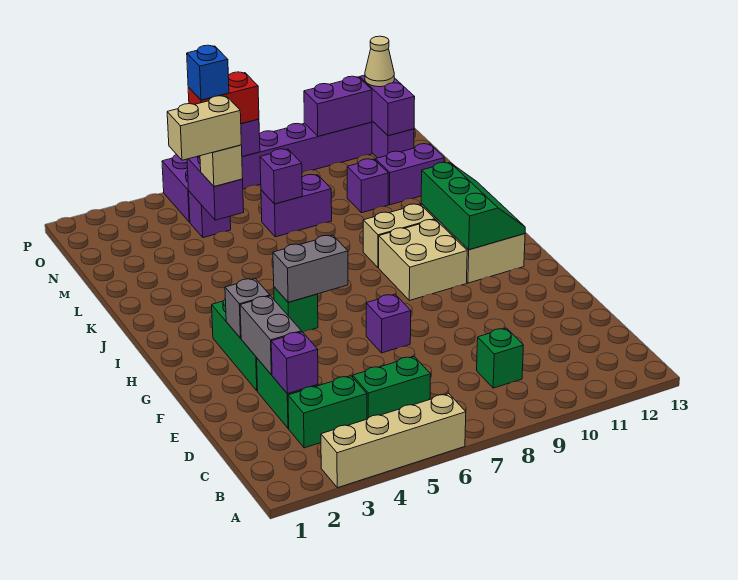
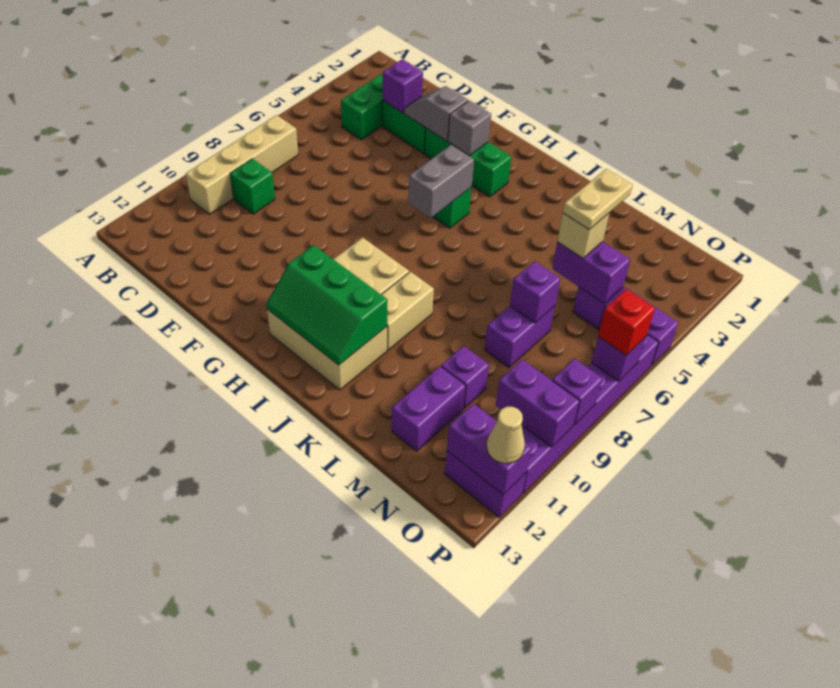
tan 1x4 brick [321,394,466,488] -> tan 1x4 brick moved to [186,115,298,214]
green 1x2 brick [353,357,431,419] -> none
grey 1x2 brick [240,296,301,375] -> grey 1x2 slope [404,86,468,141]
purple 1x1 brick [366,294,411,353] -> purple 1x1 brick moved to [552,359,603,425]
tan 1x2 brick [167,96,241,160] -> tan 1x2 plate [563,169,633,229]
red 1x2 brick [188,72,259,124] -> red 1x1 brick [598,289,655,355]
blue 1x1 brick [187,45,229,100] -> none
purple 1x2 brick [304,76,372,136] -> purple 1x2 brick turned to [496,359,580,447]

